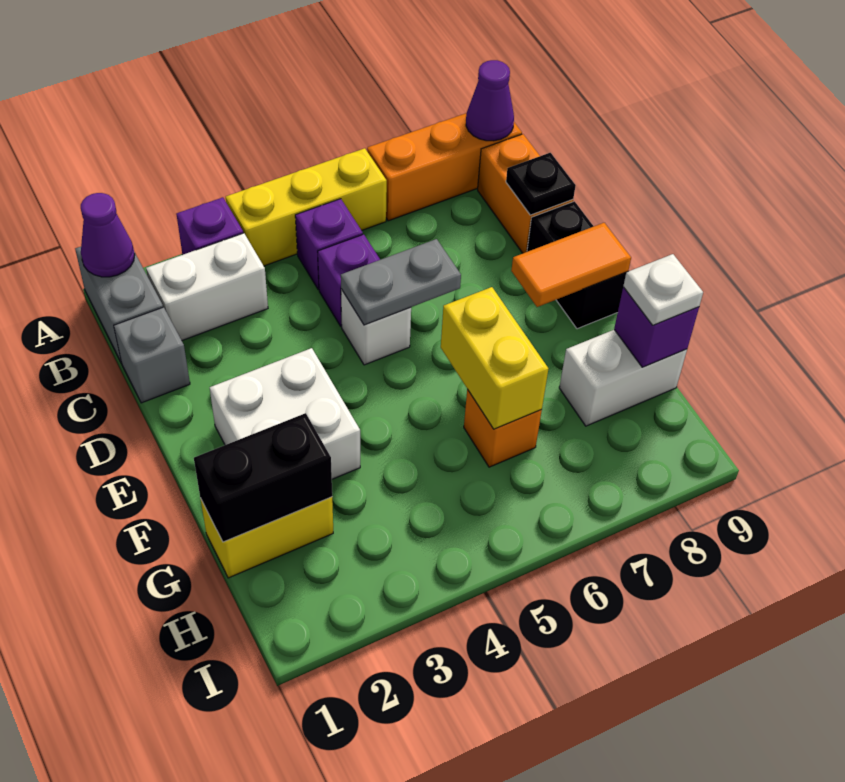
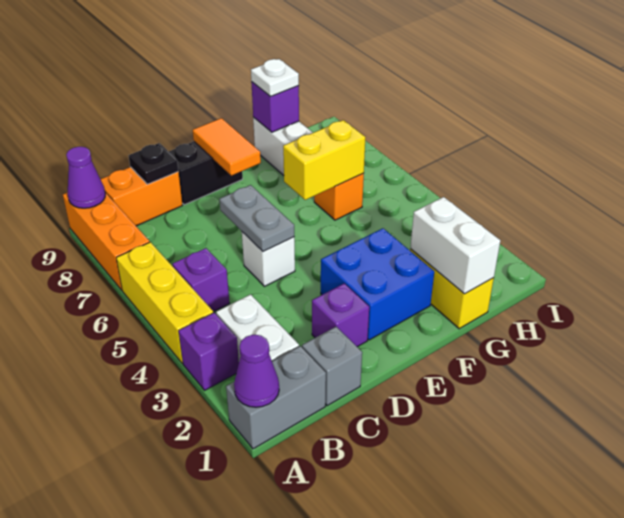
purple 1x1 brick [318,234,380,327] -> purple 1x1 brick moved to [312,283,369,347]
white 2x2 brick [210,348,360,479] -> blue 2x2 brick [321,228,434,340]
black 1x2 brick [194,413,332,542] -> white 1x2 brick [410,197,500,294]

